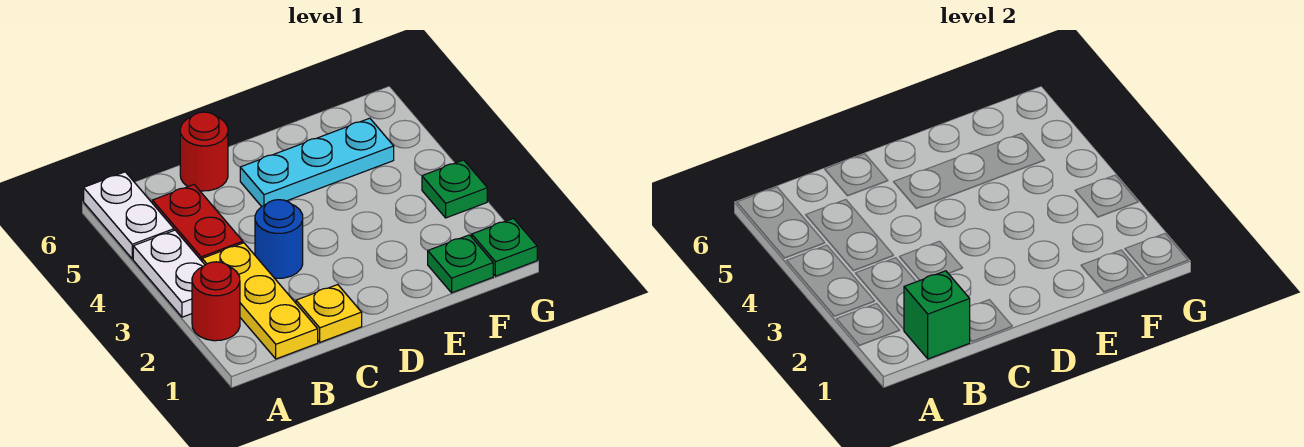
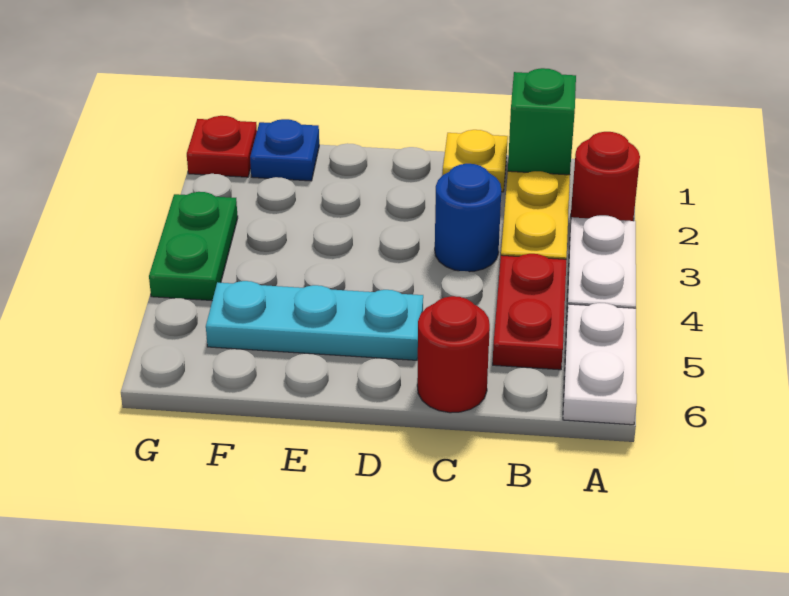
green 1x1 plate [428,235,493,293] -> blue 1x1 plate [250,119,319,181]
green 1x1 plate [472,218,537,276] -> red 1x1 plate [187,116,257,177]
green 1x1 plate [422,160,487,218] -> green 1x2 plate [149,192,238,300]

